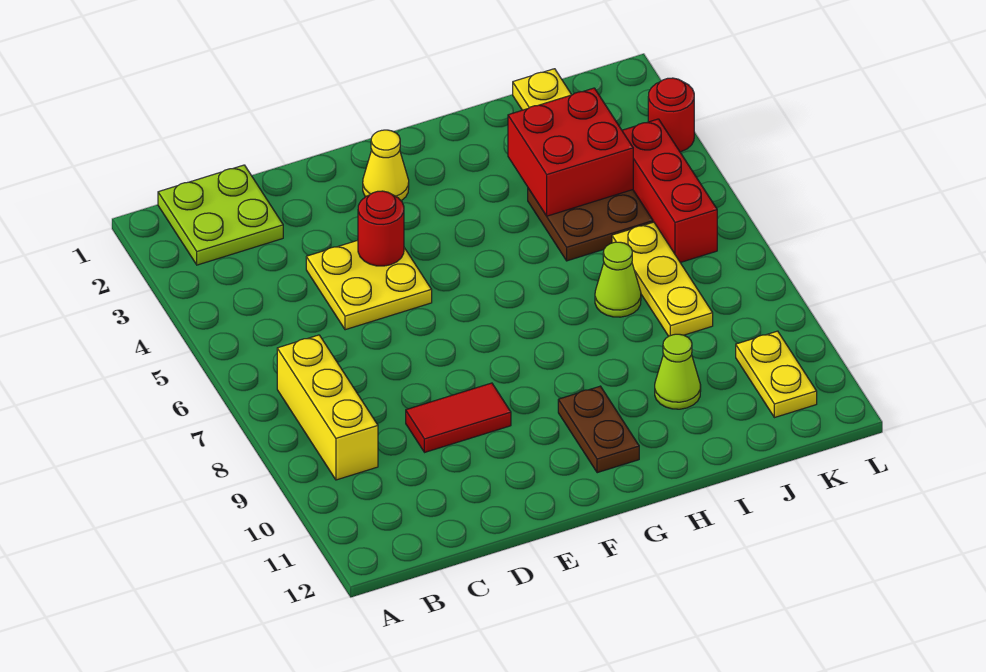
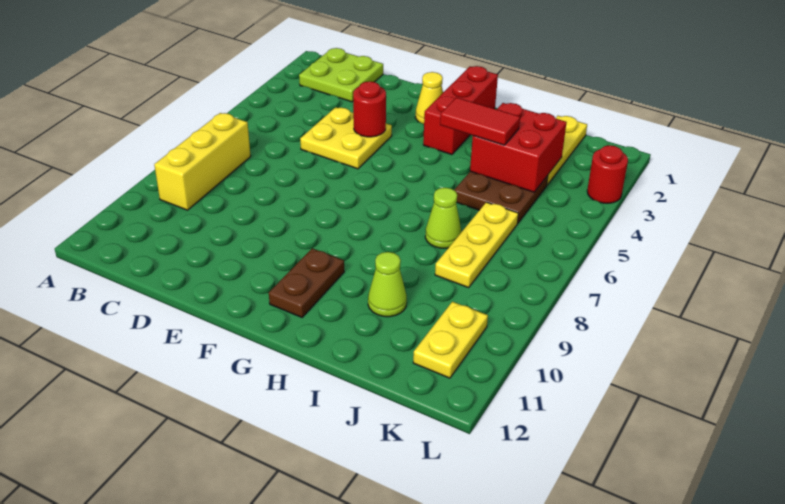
red 1x2 tile [406,383,511,452] -> red 1x2 tile moved to [440,97,520,145]
red 1x3 brick [622,119,717,263] -> red 1x3 brick moved to [423,66,498,155]

